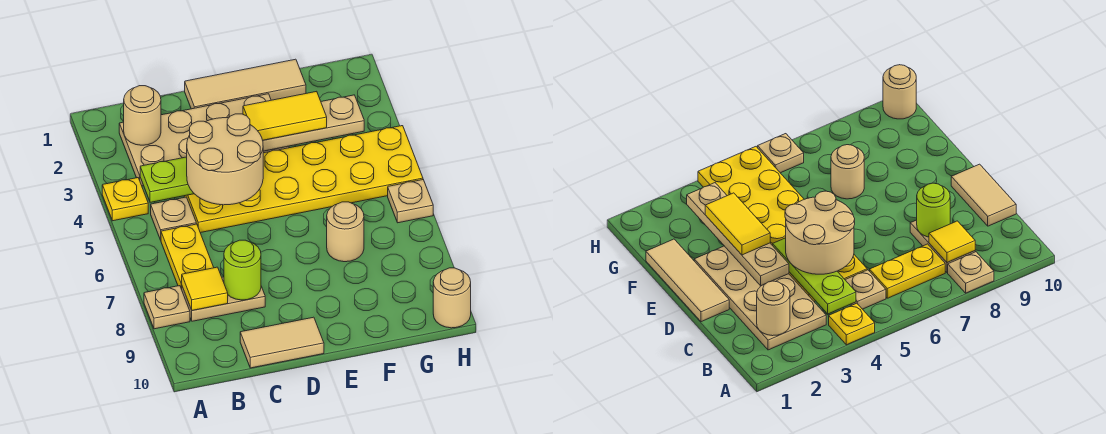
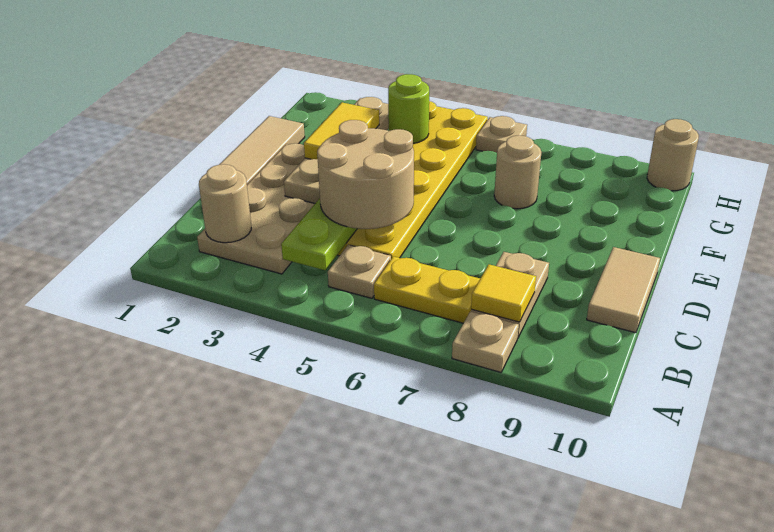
yellow 1x1 plate [102,178,148,221] -> none
lime 1x1 round brick [224,240,261,300] -> lime 1x1 round brick moved to [388,74,429,143]

